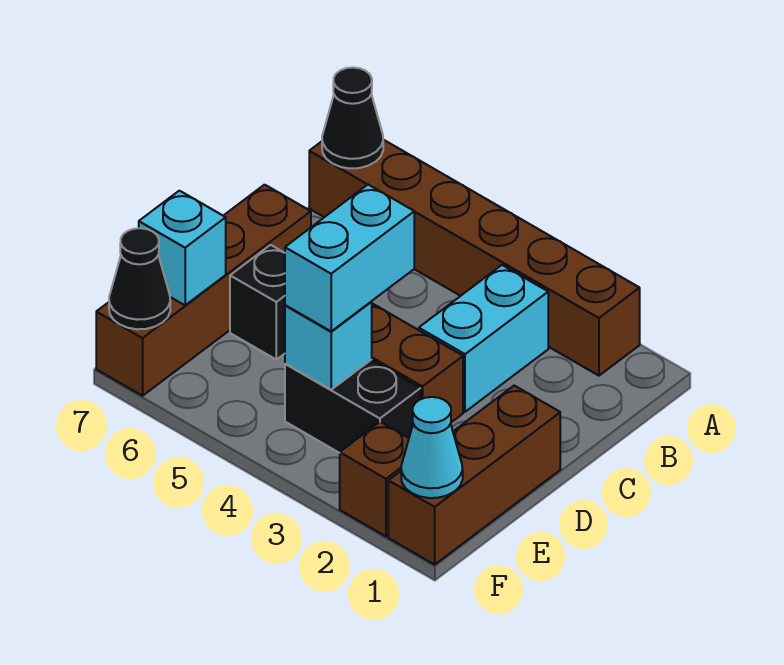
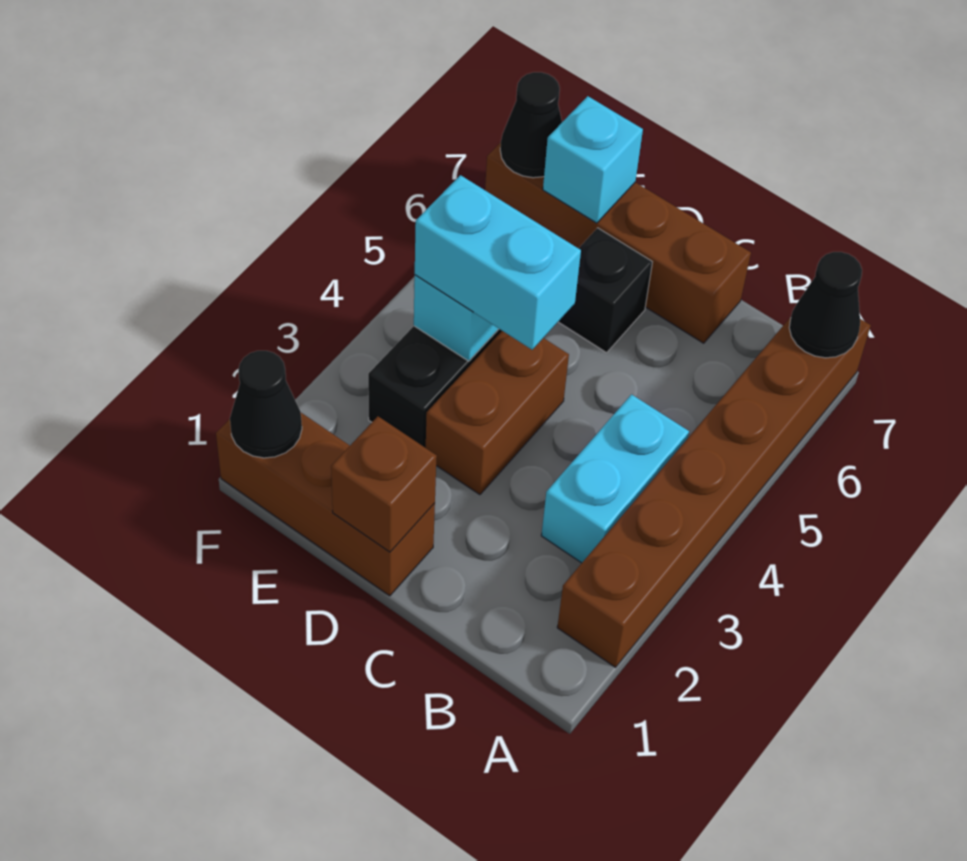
cyan 1x2 brick [419,265,548,412] -> cyan 1x2 brick turned to [541,394,689,563]
cyan 1x1 cone [401,397,463,498] -> black 1x1 cone [230,351,302,458]
brown 1x1 brick [340,422,409,536] -> brown 1x1 brick moved to [331,416,437,552]

